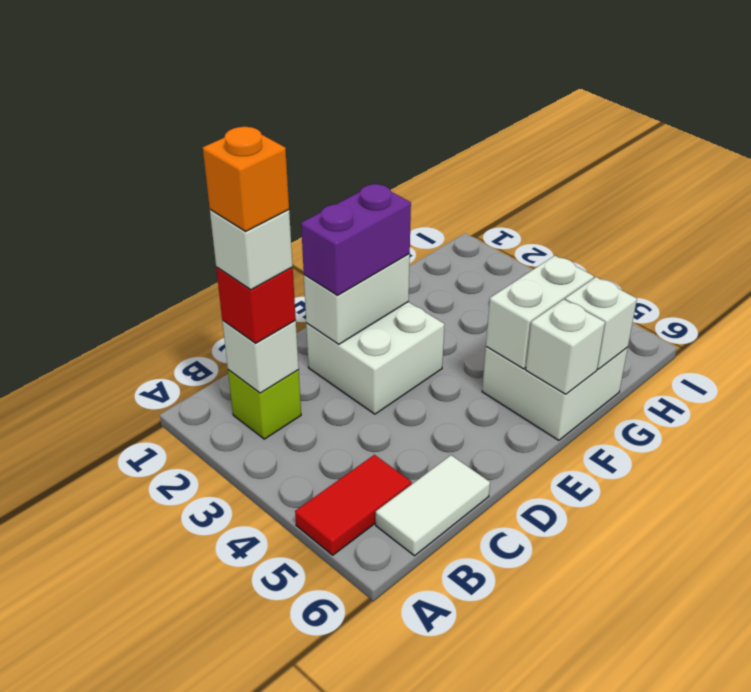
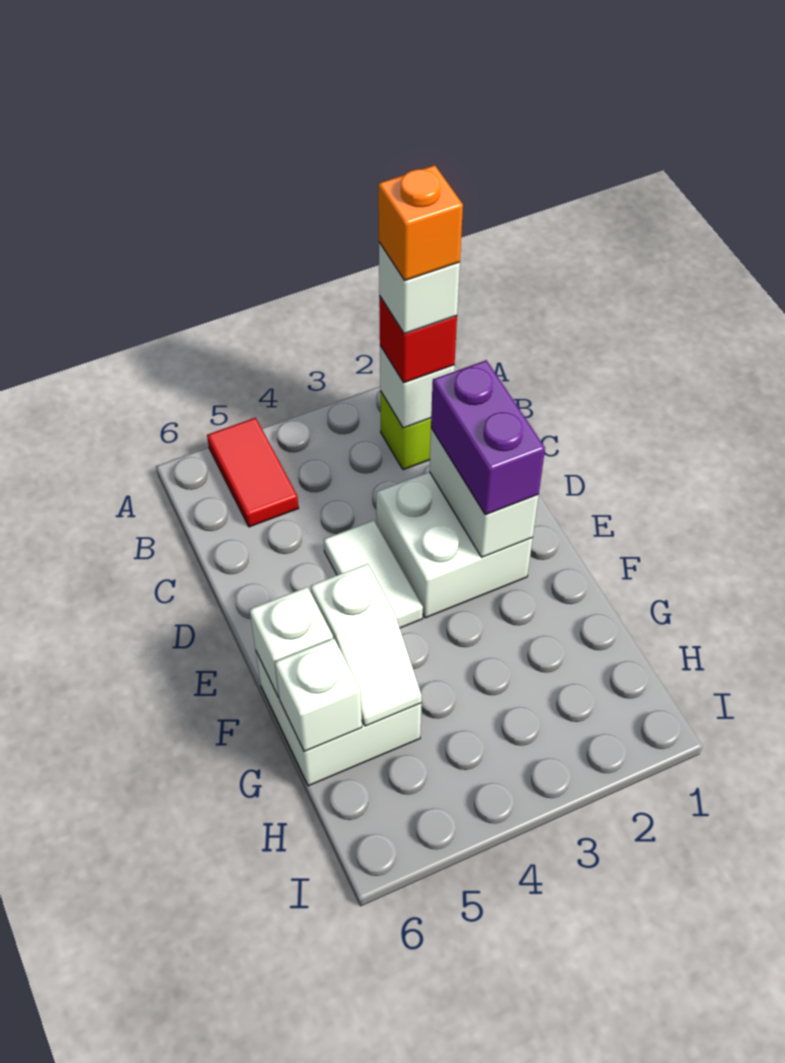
white 1x2 tile [376,455,490,556] -> white 1x2 tile moved to [324,520,423,628]
white 1x2 brick [486,256,594,369] -> white 1x2 slope [311,564,422,726]

